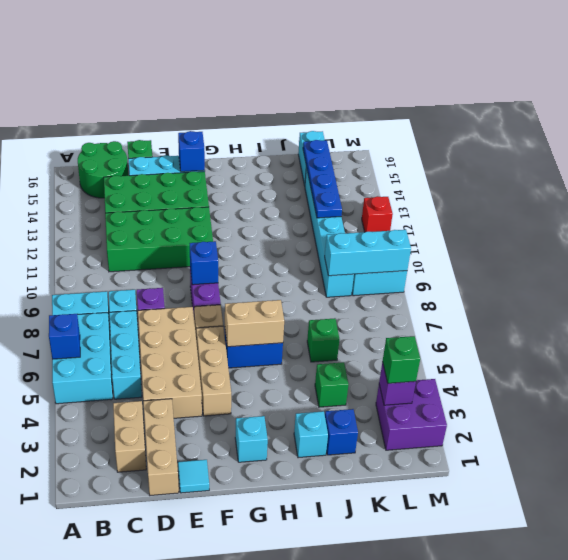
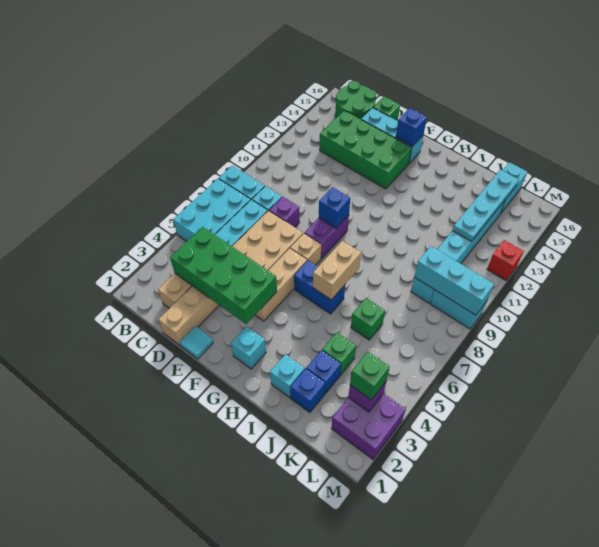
blue 1x1 brick [49,314,80,359] -> blue 1x1 brick moved to [306,350,341,393]
green 2x4 brick [105,207,213,272] -> green 2x4 brick moved to [170,227,277,324]
tan 1x2 brick [225,300,284,347] -> tan 1x2 brick turned to [313,241,361,300]
blue 1x4 plate [303,140,342,218] -> cyan 1x4 plate [452,170,519,242]

